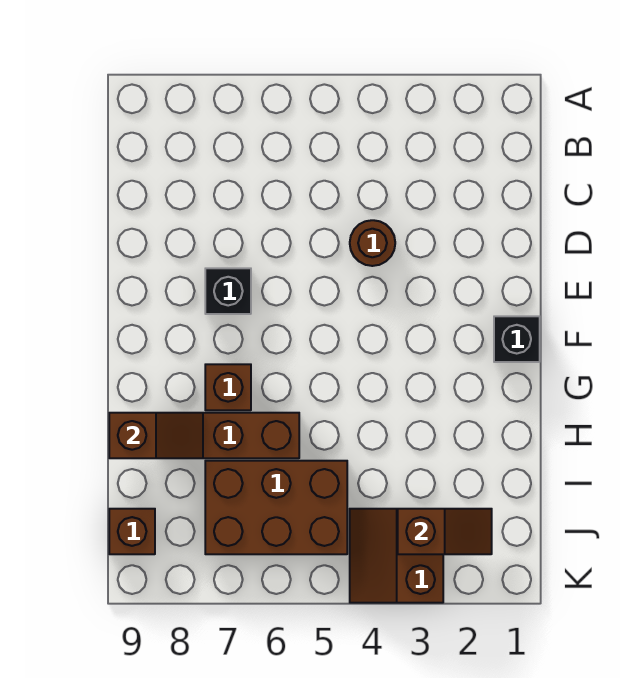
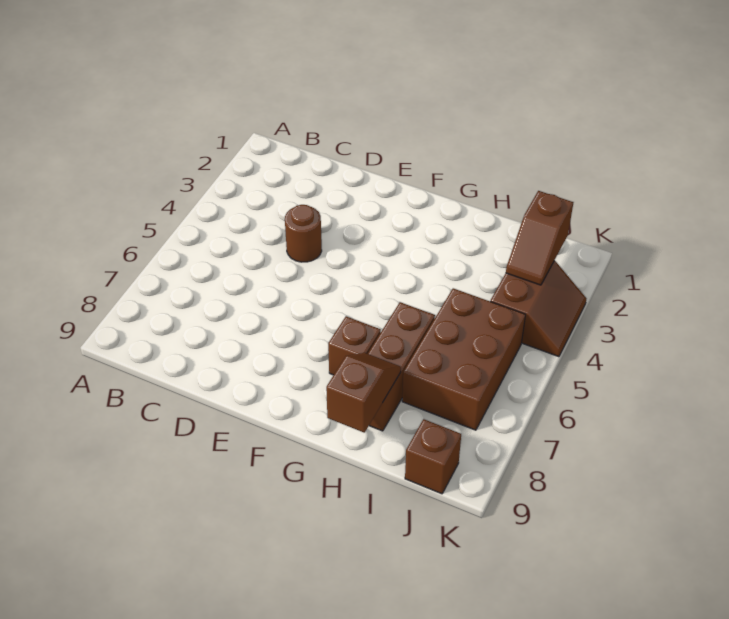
black 1x1 brick [205,268,251,314] -> none
black 1x1 brick [494,316,540,362] -> none
brown 1x2 slope [398,509,492,554] -> brown 1x2 slope turned to [506,191,573,285]
brown 2x2 slope [350,509,443,603] -> brown 2x2 slope turned to [490,261,587,357]

